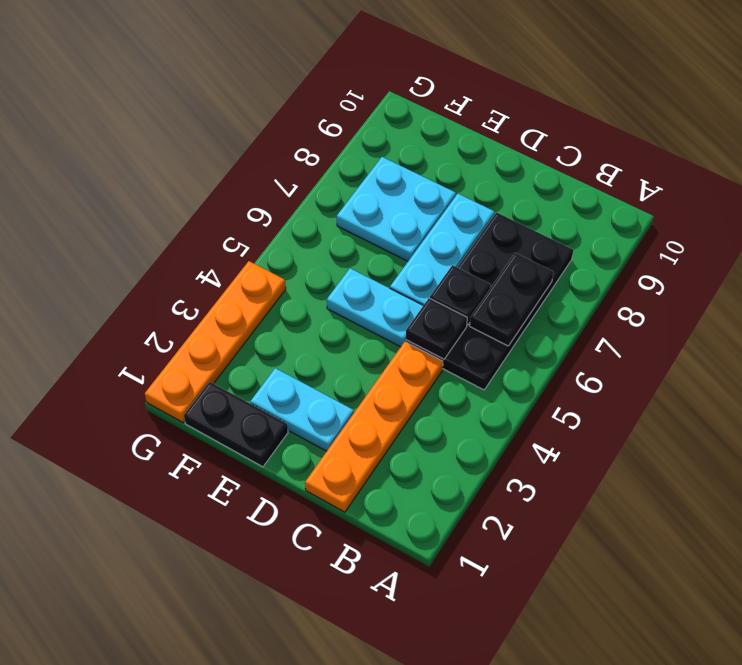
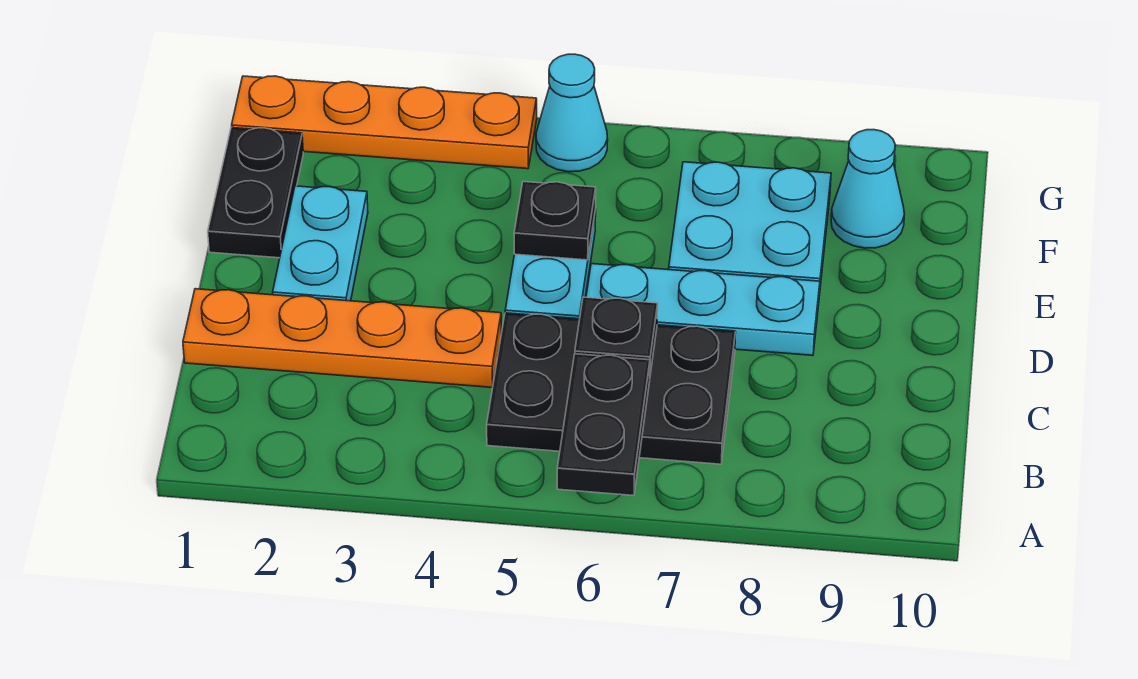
black 2x4 plate [406,212,573,390] -> black 2x3 plate [487,313,736,464]
black 1x2 plate [470,253,553,346] -> black 1x2 plate turned to [557,354,650,496]
black 1x1 plate [406,298,467,359] -> black 1x1 plate moved to [514,182,596,260]
none -> cyan 1x1 cone [831,130,904,248]
none -> cyan 1x1 cone [536,54,608,172]

